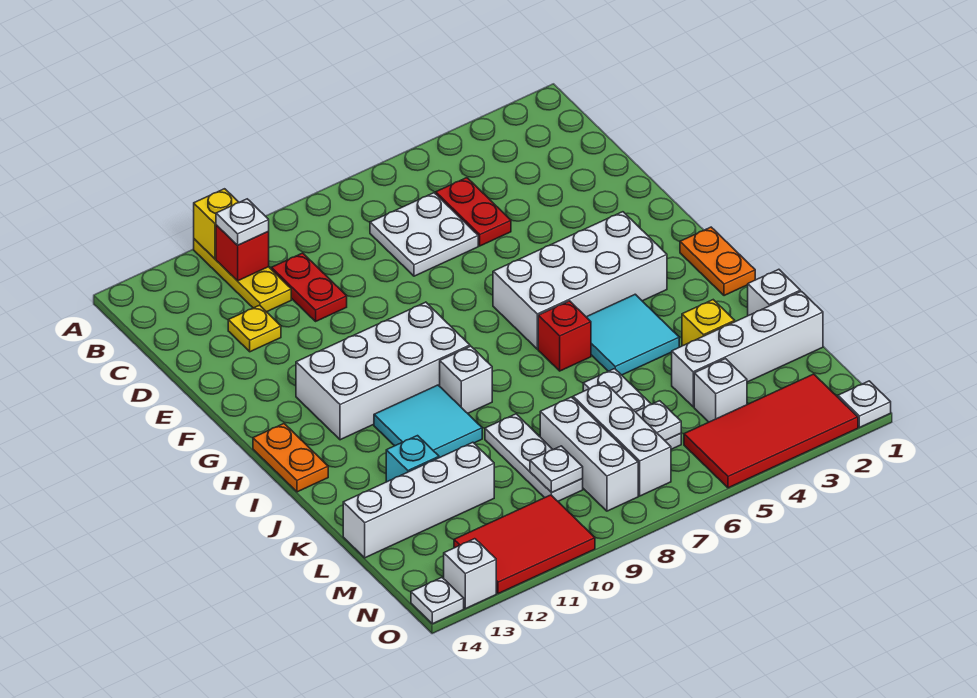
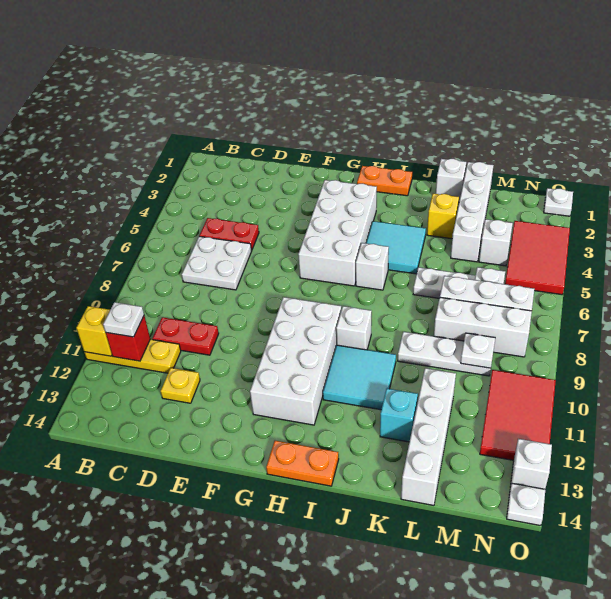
red 1x1 brick [538,301,591,371] -> white 1x1 brick [356,243,389,290]
red 2x4 tile [684,374,858,488] -> red 2x3 tile [505,221,570,295]

